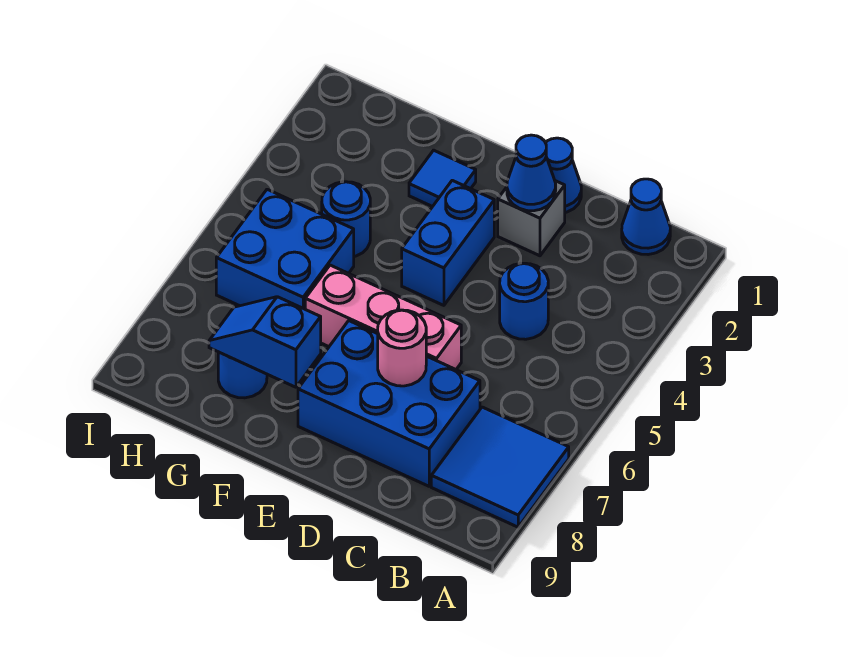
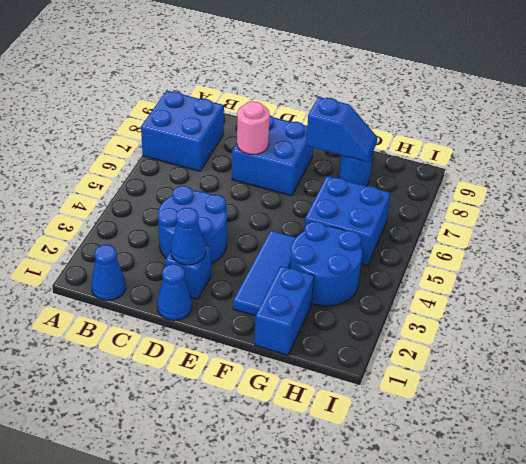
blue 2x2 tile [431,407,569,527] -> blue 2x2 brick [141,91,224,171]
blue 1x1 round brick [500,263,548,339] -> blue 2x2 round brick [158,186,227,264]
blue 2x3 brick [298,321,480,486] -> blue 2x2 brick [232,115,313,196]
grey 1x1 brick [498,181,565,256] -> blue 1x1 brick [165,245,211,299]
pink 1x3 brick [305,265,461,369] -> none
blue 1x2 brick [402,180,494,305] -> blue 1x2 brick moved to [255,266,314,355]
blue 1x1 tile [409,150,476,207] -> blue 1x3 tile [233,231,296,316]
blue 1x1 round brick [322,182,370,256] -> blue 2x2 round brick [290,221,362,306]

